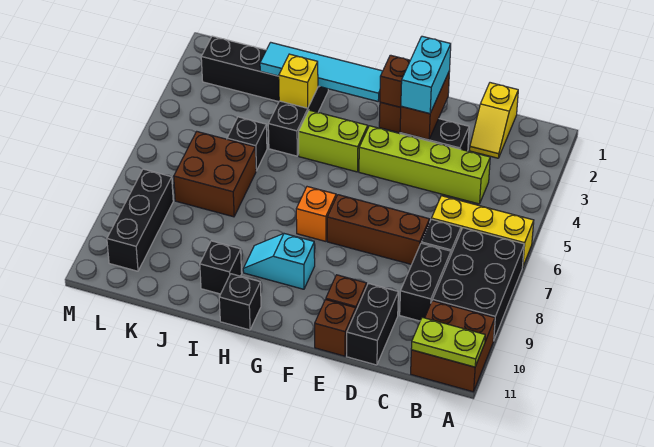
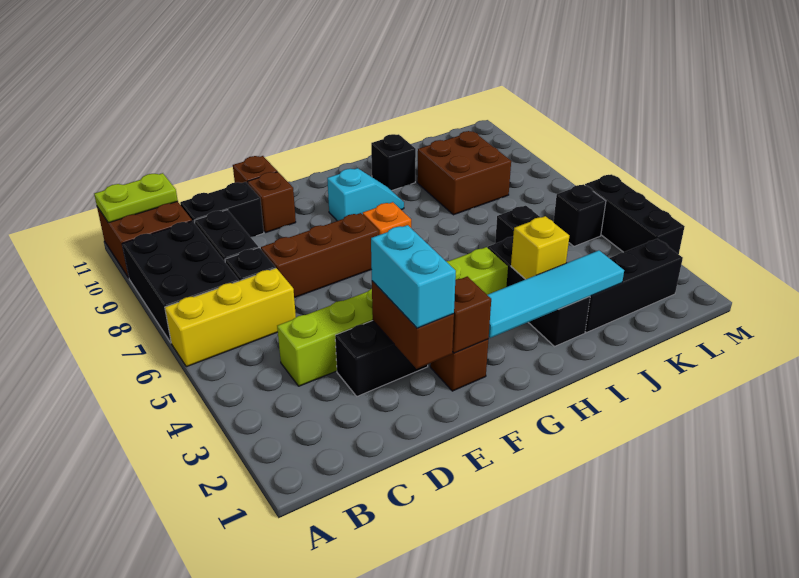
yellow 1x2 slope [470,83,518,158] -> none
black 1x2 brick [347,283,398,365] -> black 1x2 brick turned to [180,182,264,237]
black 1x1 brick [219,274,261,330] -> black 1x1 brick moved to [554,184,606,246]
brown 2x2 brick [174,132,256,217] -> brown 2x2 brick moved to [417,131,511,215]
black 1x3 brick [107,169,173,271] -> black 1x3 brick moved to [585,174,685,254]

